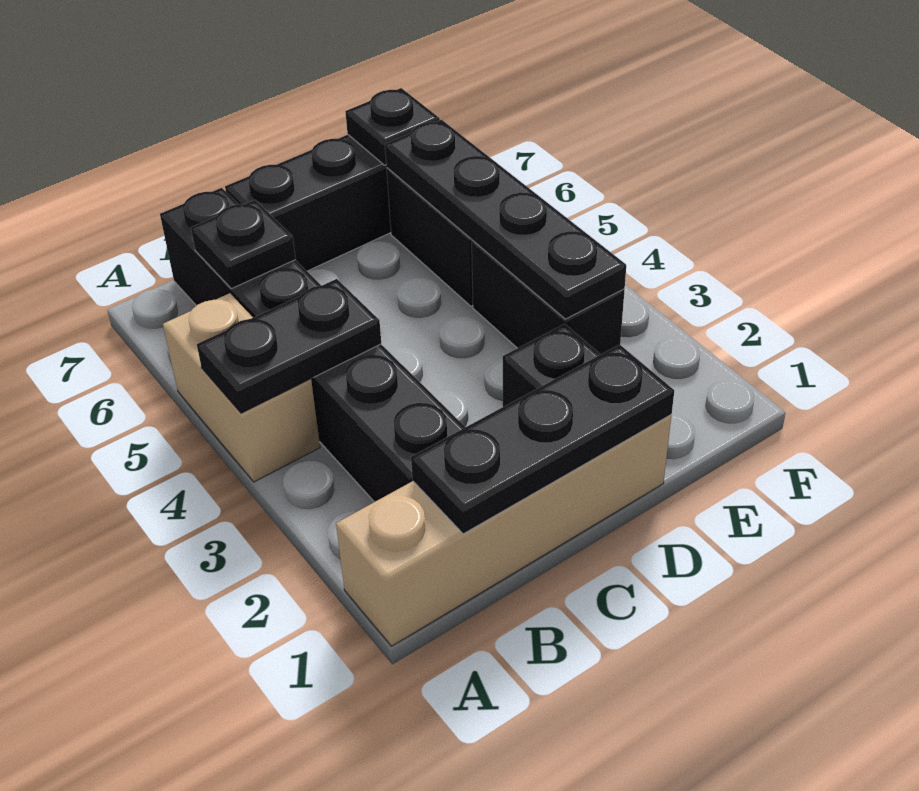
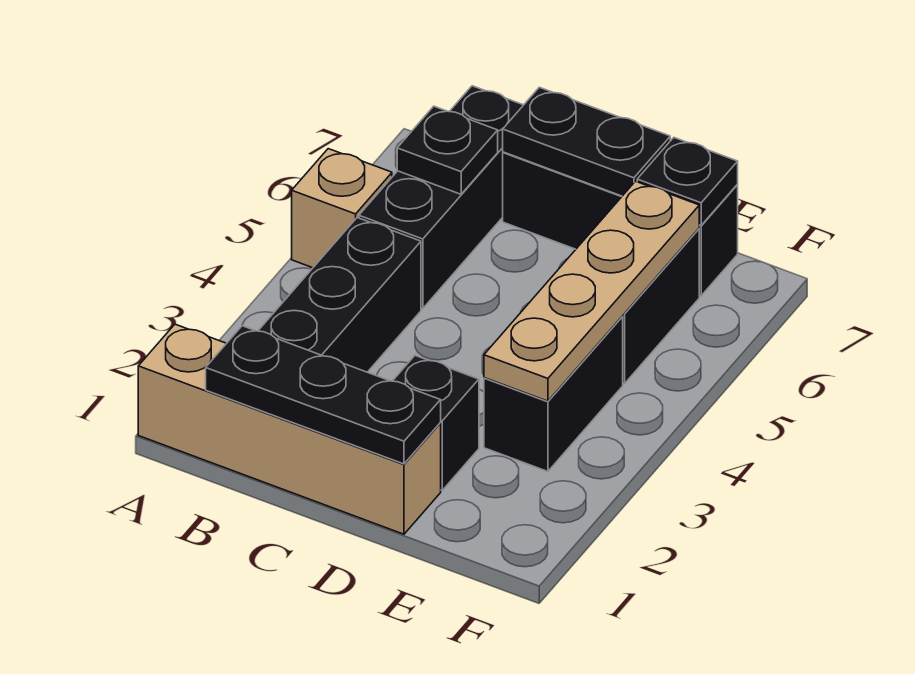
tan 1x2 brick [163,293,320,482] -> tan 1x1 brick [292,149,392,268]
black 1x2 plate [197,279,381,413] -> black 1x2 plate moved to [503,87,670,196]
black 1x4 plate [385,120,626,319] -> tan 1x4 plate [484,181,699,401]

